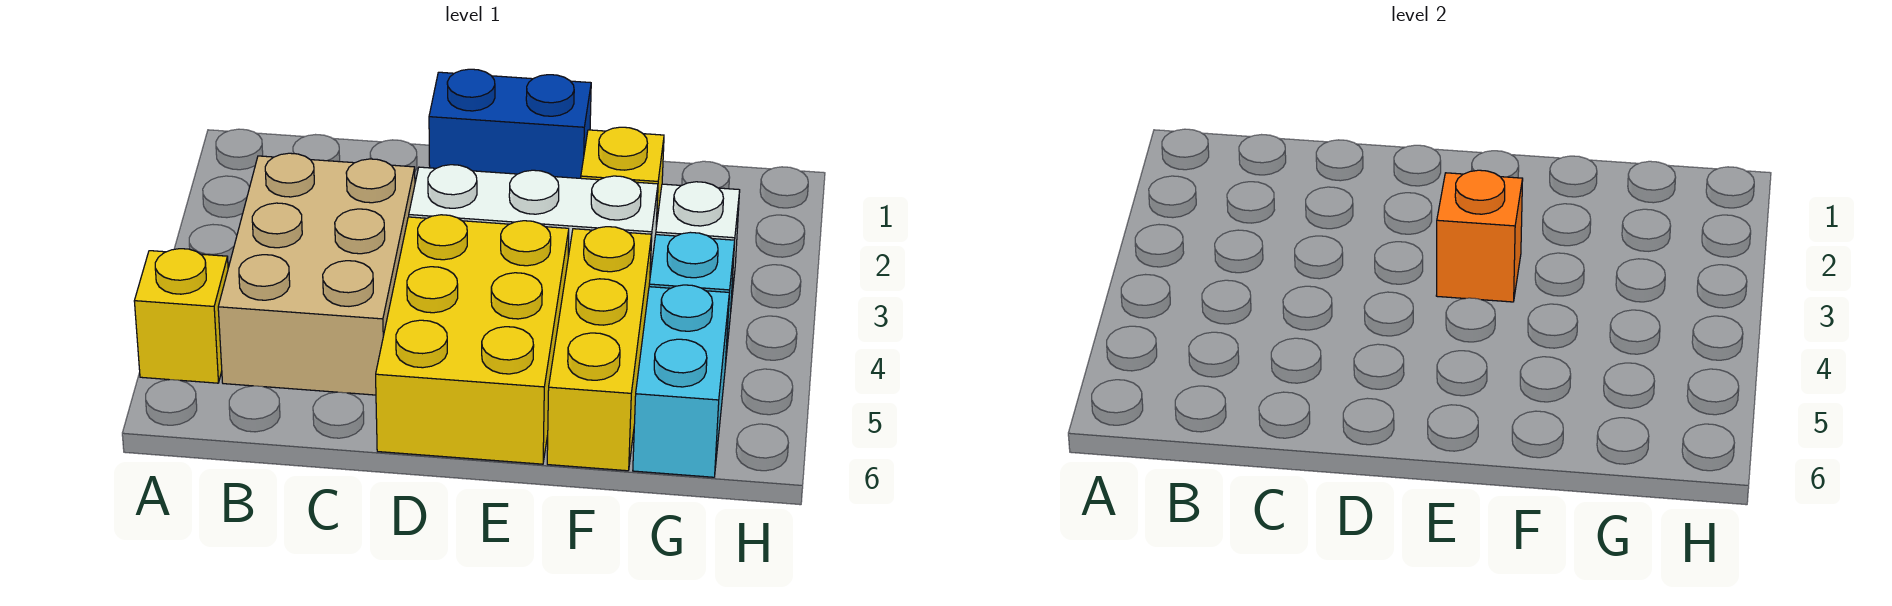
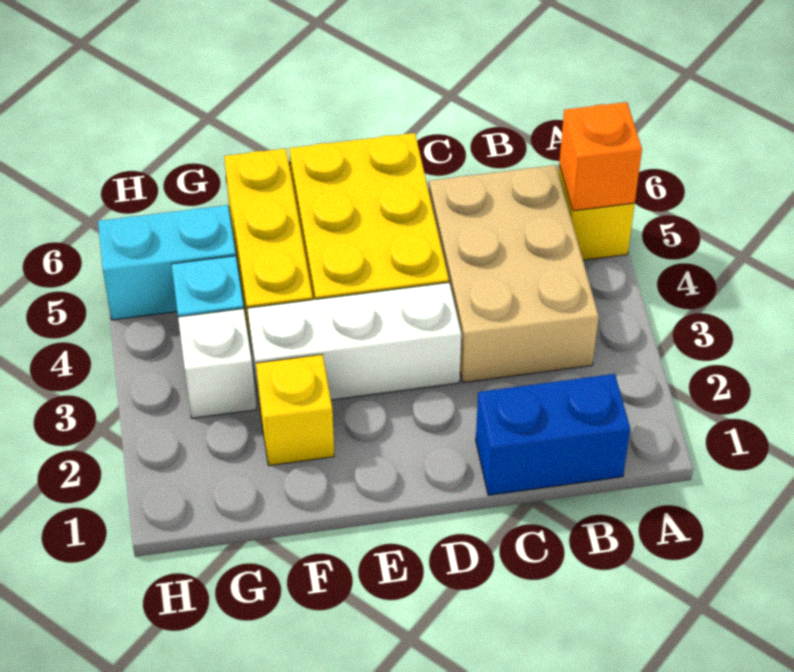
blue 1x2 brick [429,69,591,178] -> blue 1x2 brick moved to [476,374,630,495]
orange 1x1 brick [1436,170,1523,302] -> orange 1x1 brick moved to [559,102,642,211]
cyan 1x2 brick [633,285,729,477] -> cyan 1x2 brick turned to [98,205,236,320]

